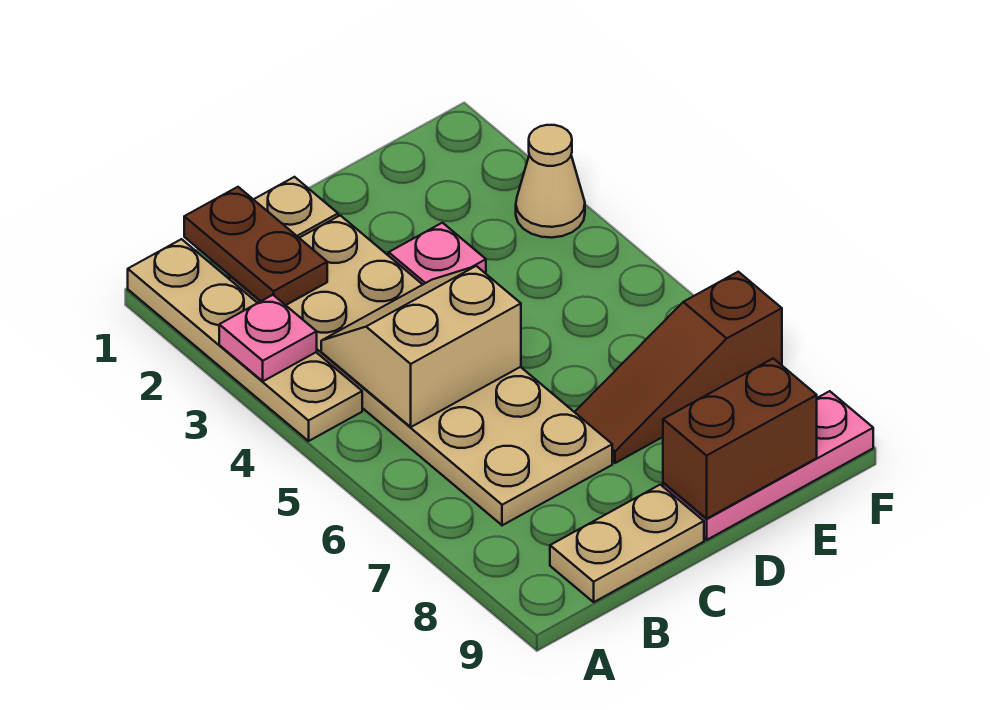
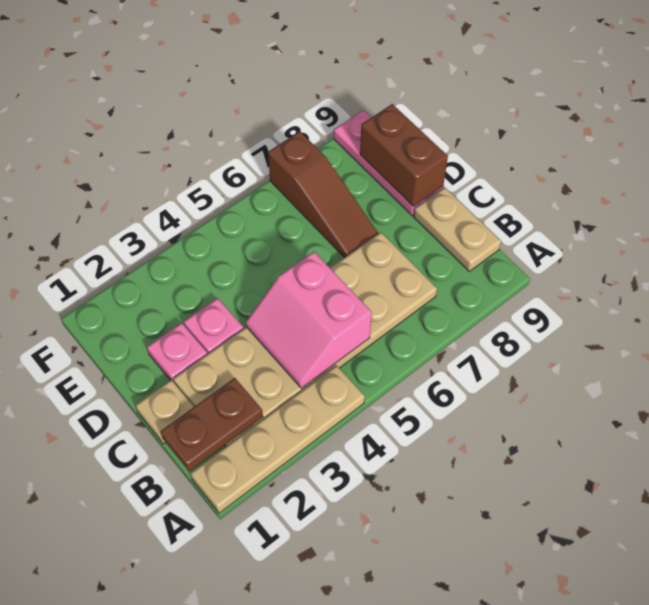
pink 1x1 plate [219,295,317,381] -> pink 1x1 plate moved to [147,323,207,382]
tan 2x2 slope [321,266,521,427] -> pink 2x2 slope [246,252,372,388]
tan 1x1 cone [516,125,585,238] -> none

